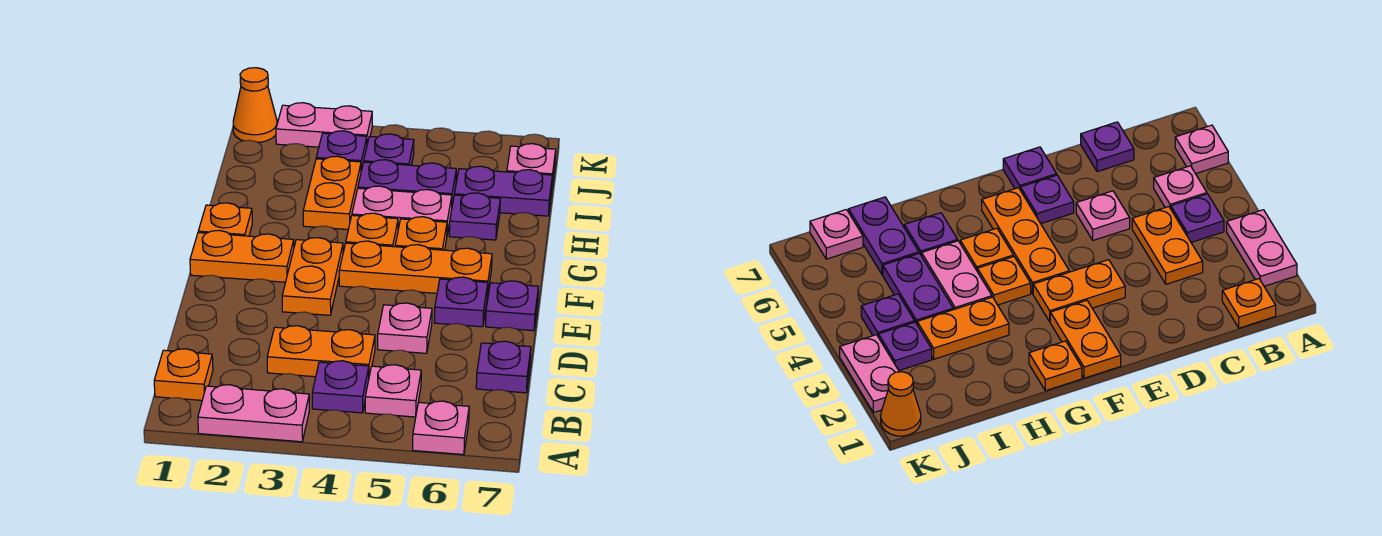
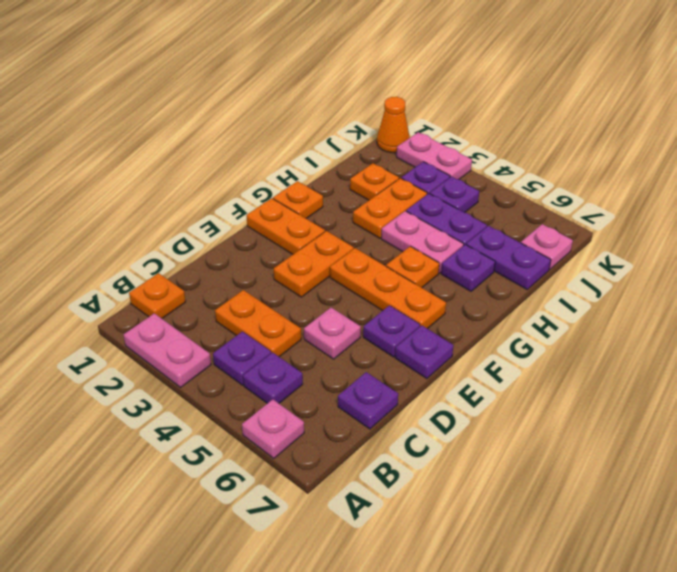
pink 1x1 plate [365,365,421,417] -> purple 1x1 plate [243,352,303,403]
orange 1x1 plate [346,213,398,247] -> orange 1x1 plate moved to [350,163,399,200]

